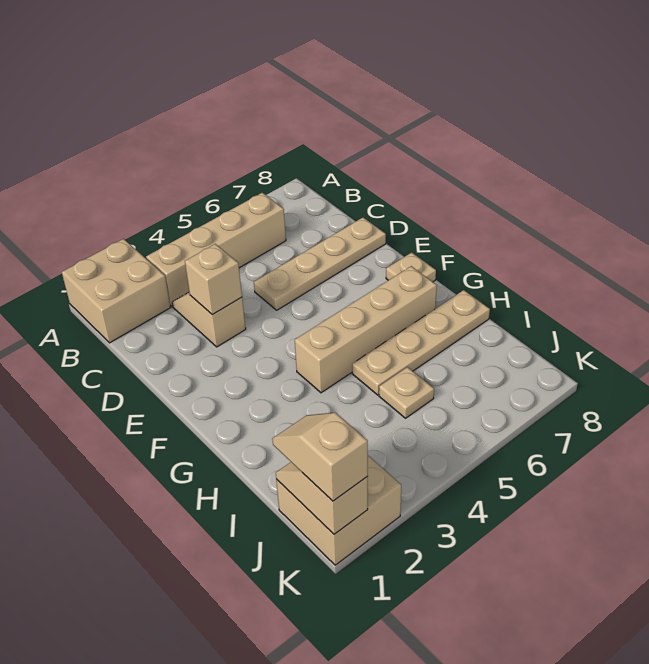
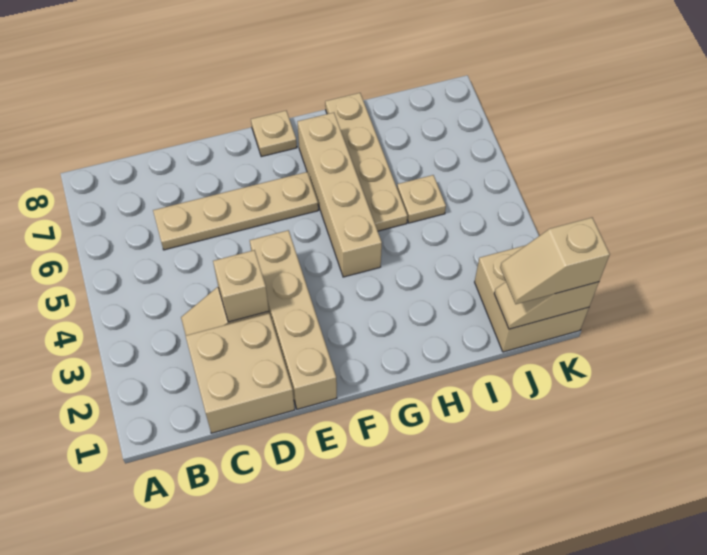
tan 2x2 brick [62,239,171,343] -> tan 2x2 brick moved to [186,313,295,433]
tan 1x4 brick [146,193,286,307] -> tan 1x4 brick moved to [250,230,337,409]
tan 1x4 plate [254,218,386,310] -> tan 1x4 plate turned to [153,172,318,250]

